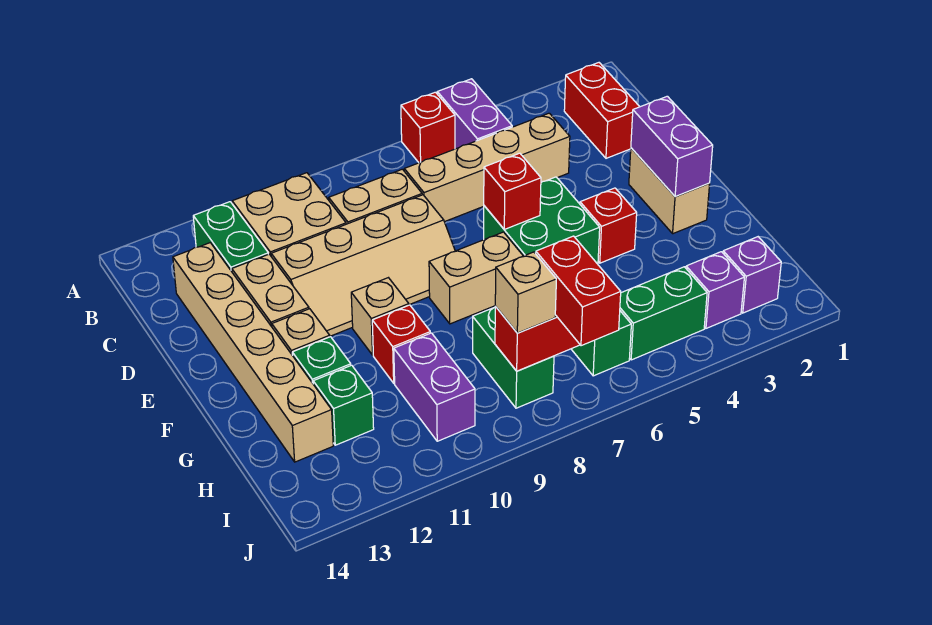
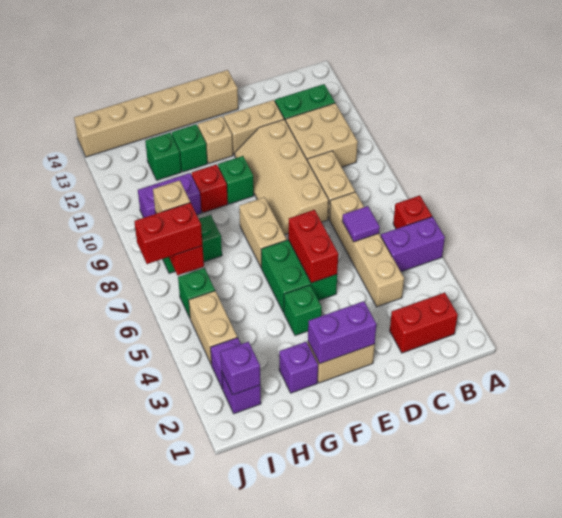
none -> purple 1x1 tile [342,206,380,242]
tan 1x6 brick [173,243,333,462] -> tan 1x6 brick moved to [74,70,238,157]
red 1x1 brick [484,153,541,229] -> red 1x2 brick [288,210,338,283]
red 1x1 brick [580,188,637,263] -> green 1x1 brick [284,285,322,336]
tan 1x1 brick [351,278,409,355] -> green 1x1 brick [218,156,254,204]
none -> purple 1x1 brick [279,342,318,393]
none -> purple 1x1 brick [221,342,260,395]
green 1x2 brick [620,267,707,360] -> tan 1x2 brick [189,291,237,365]

